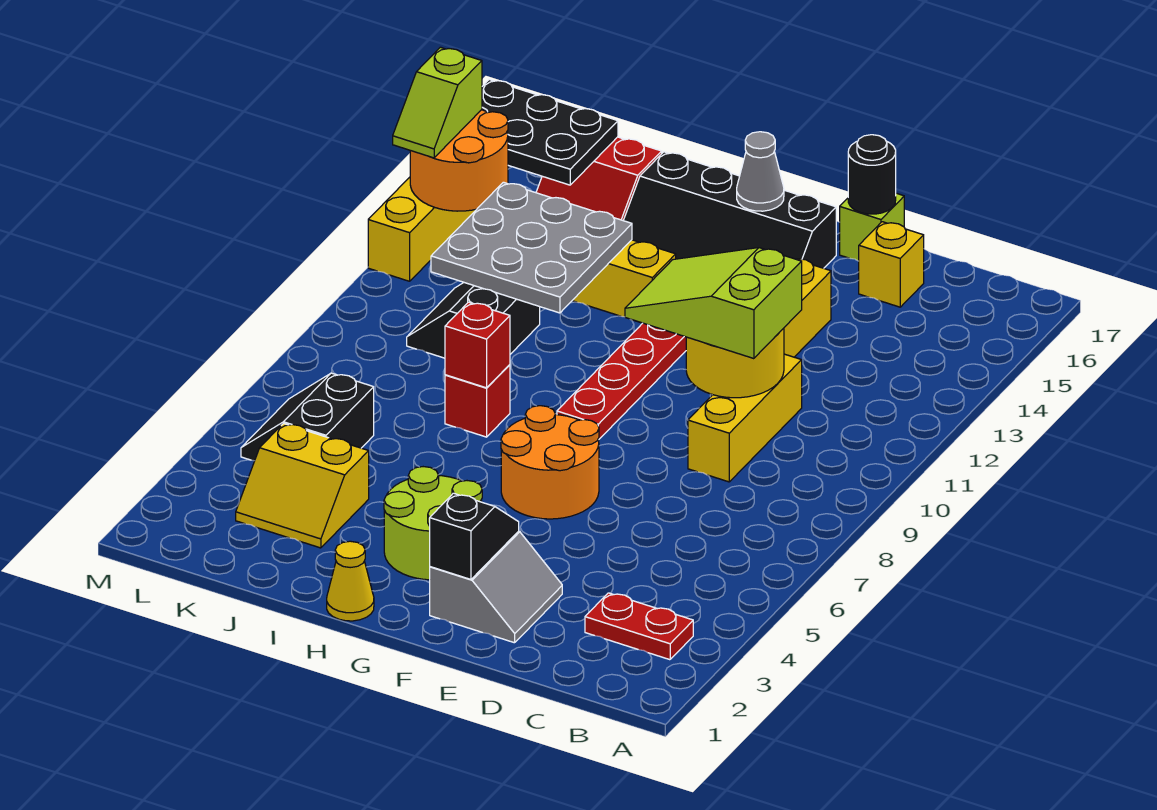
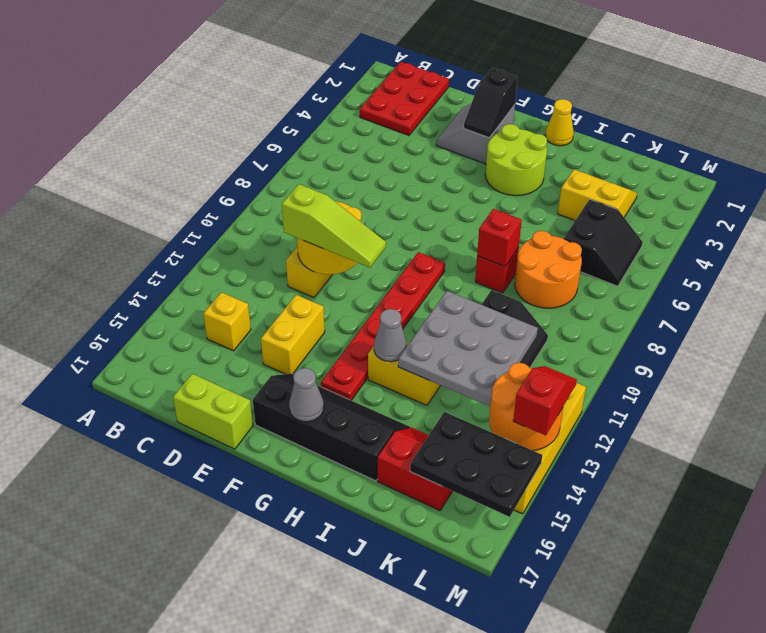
red 1x2 plate [585,593,693,660] -> red 2x3 plate [360,62,449,135]
lime 2x3 slope [625,248,802,359] -> lime 1x3 slope [282,184,386,267]
yellow 1x1 brick [859,222,924,307] -> yellow 1x1 brick moved to [203,292,251,351]
lime 1x1 brick [840,193,904,261] -> lime 1x2 brick [173,374,253,449]
black 1x1 round brick [848,135,896,214] -> none
orange 2x2 round brick [501,406,599,519] -> orange 2x2 round brick moved to [515,231,582,308]
none -> grey 1x1 cone [374,309,407,362]
lime 1x2 slope [393,47,482,158] -> red 1x2 slope [513,366,577,435]

